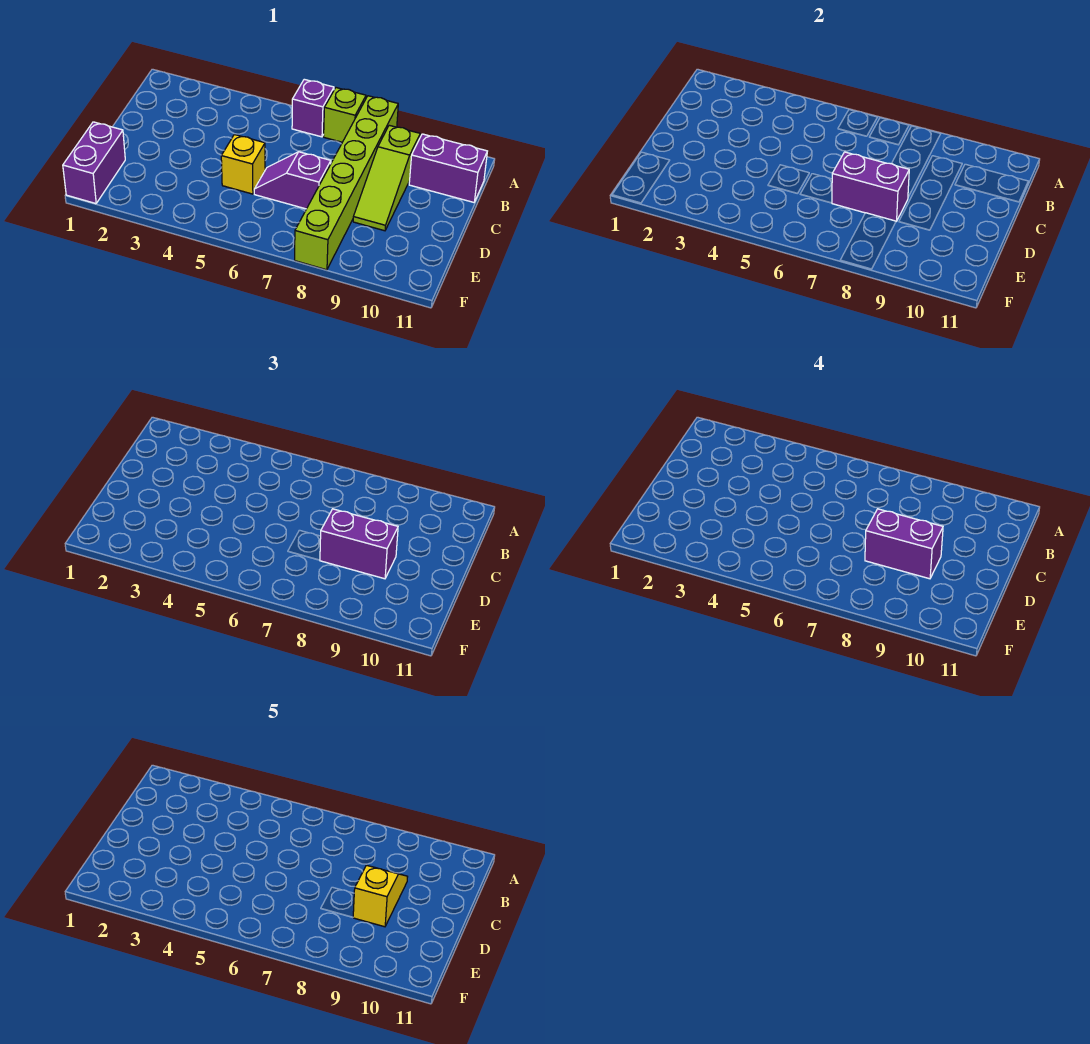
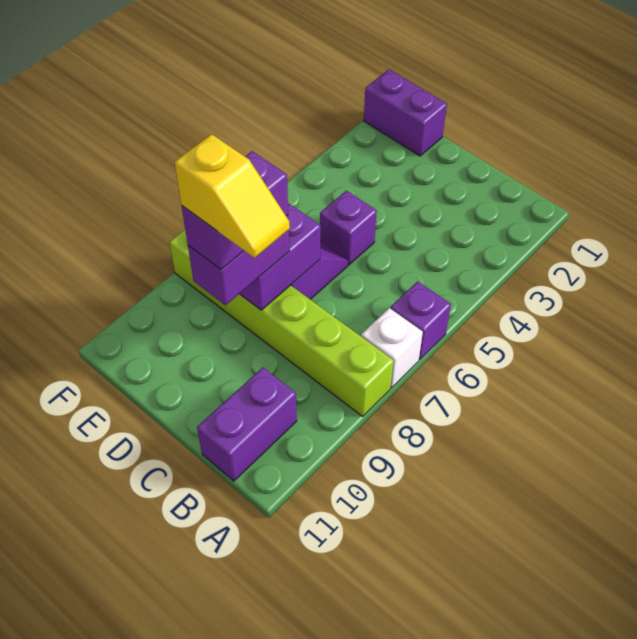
lime 1x1 brick [324,88,366,142] -> white 1x1 brick [361,308,423,388]
lime 1x3 slope [353,125,420,231] -> none
yellow 1x1 brick [221,135,265,194] -> purple 1x1 brick [320,191,377,265]

